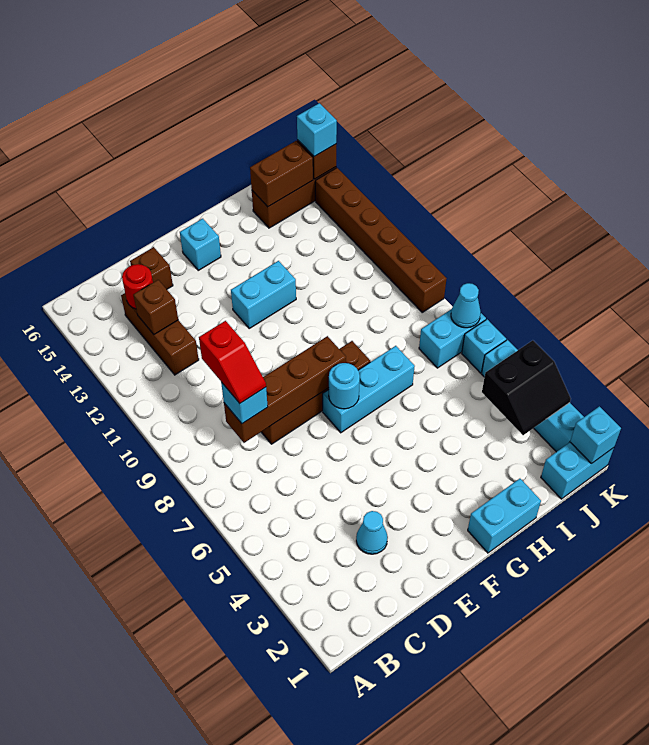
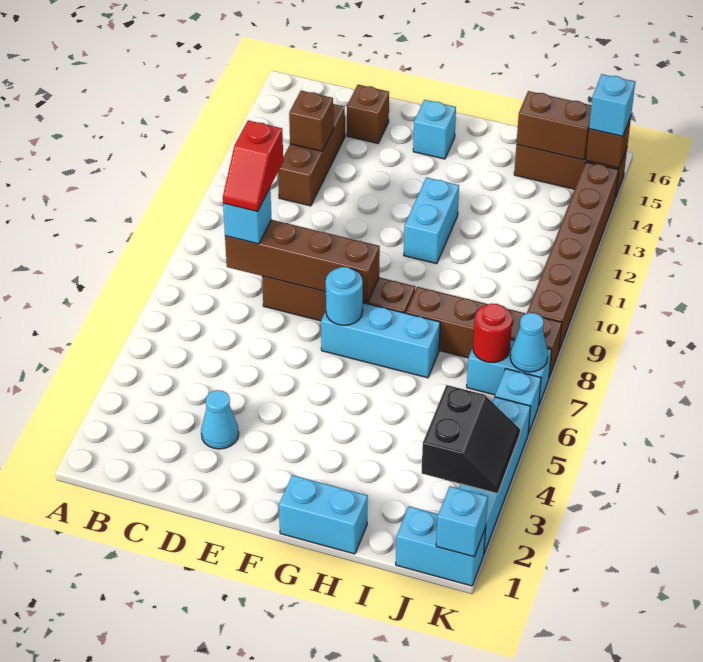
red 1x1 round brick [122,264,153,309] -> red 1x1 round brick moved to [473,303,512,363]
cyan 1x2 brick [231,261,296,328] -> cyan 1x2 brick turned to [404,177,459,264]
none -> brown 1x4 brick [406,287,562,377]
black 2x2 slope [482,340,571,435] -> black 2x2 slope turned to [422,385,520,494]

